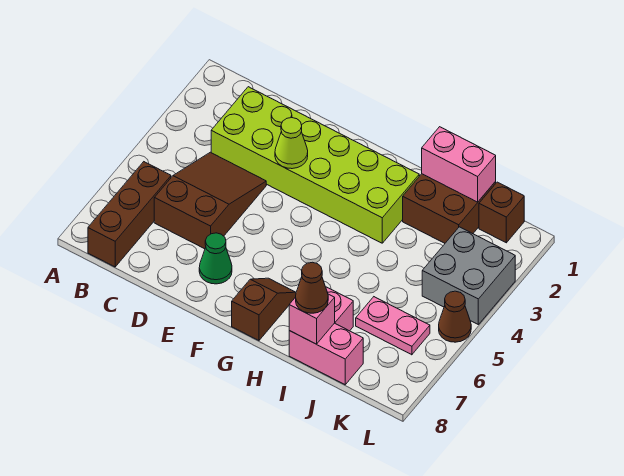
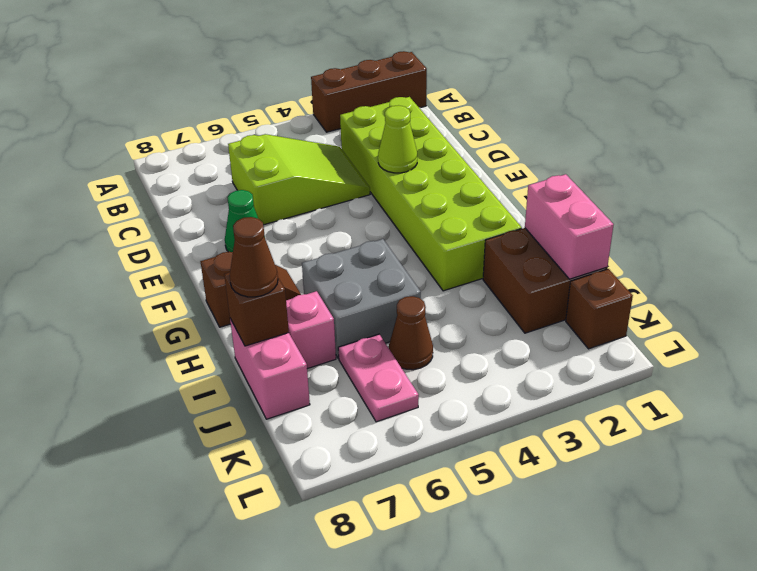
brown 1x3 brick [88,162,171,267] -> brown 1x3 brick moved to [311,51,427,132]
brown 2x3 slope [154,152,266,249] -> lime 2x3 slope [228,134,370,225]
pink 1x1 brick [289,294,335,344] -> brown 1x1 brick [224,273,289,346]
grey 2x2 brick [422,227,515,324] -> grey 2x2 brick moved to [302,239,421,359]
brown 1x1 cone [439,291,471,342] -> brown 1x1 cone moved to [389,296,433,370]

